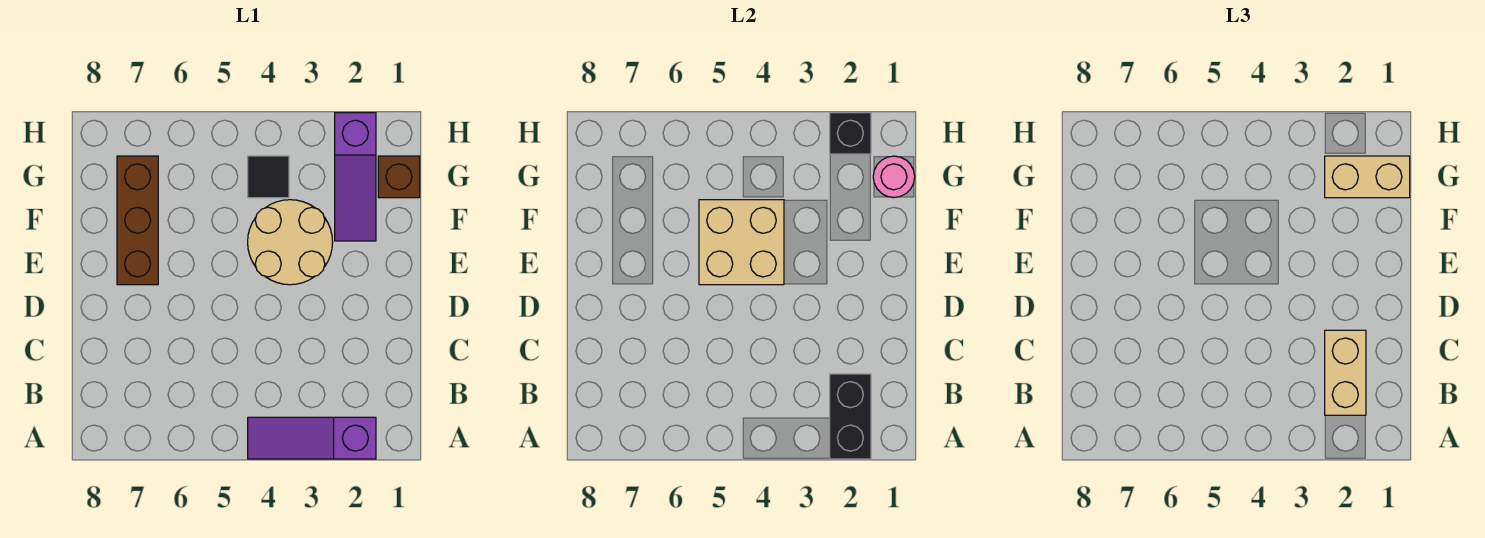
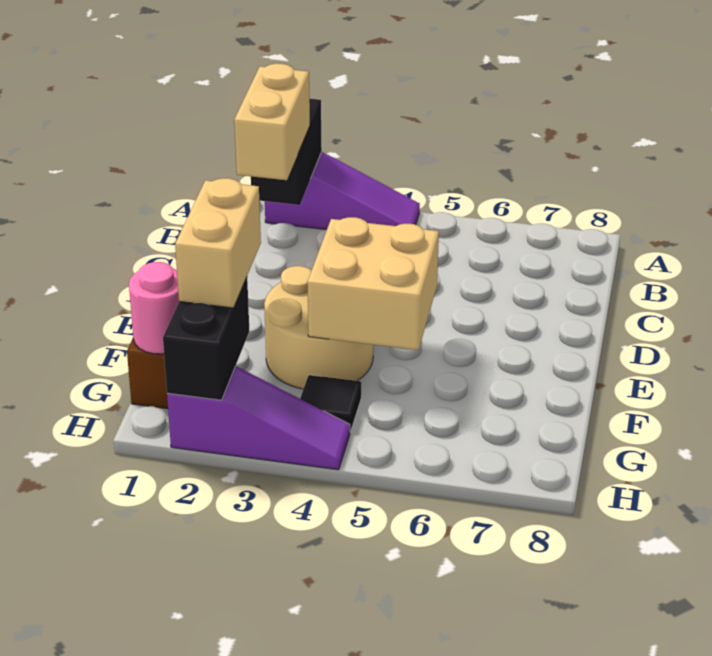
brown 1x3 brick [117,156,158,285] -> none
purple 1x3 slope [335,113,376,241] -> purple 1x3 slope turned to [167,366,350,470]
tan 1x2 brick [1325,156,1410,198] -> tan 1x2 brick turned to [175,178,261,308]
black 1x1 brick [830,113,871,154] -> black 1x2 brick [163,278,249,400]

